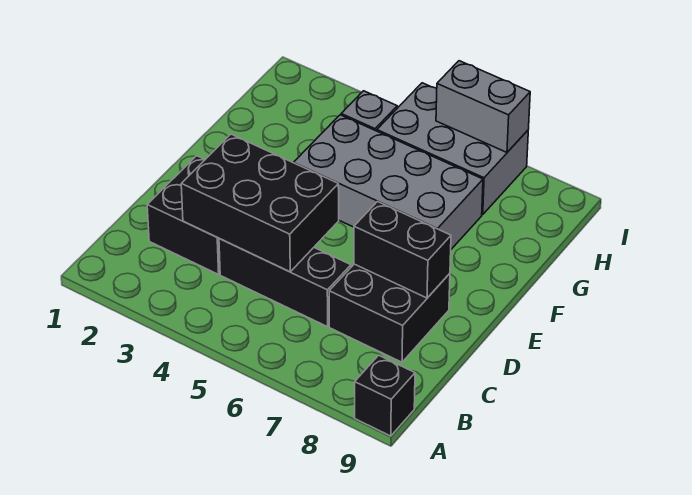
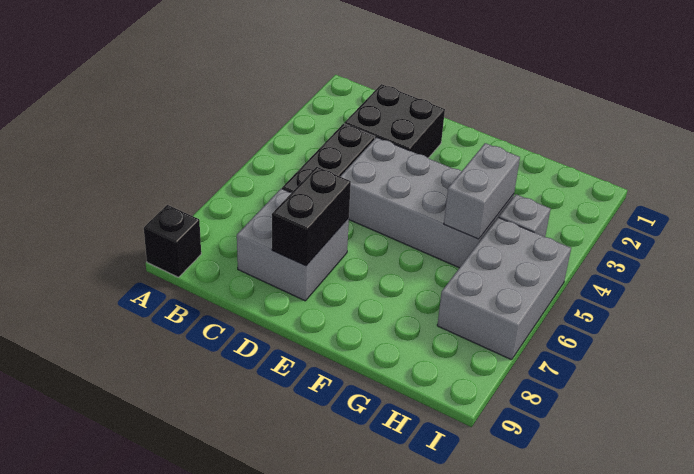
black 2x3 brick [181,134,339,272] -> none
black 2x2 brick [329,264,450,362] -> grey 2x2 brick [237,189,349,301]
grey 2x4 brick [293,115,483,249] -> grey 2x4 brick turned to [340,137,514,268]
grey 1x2 brick [436,61,530,152] -> grey 1x2 brick moved to [444,143,520,239]

